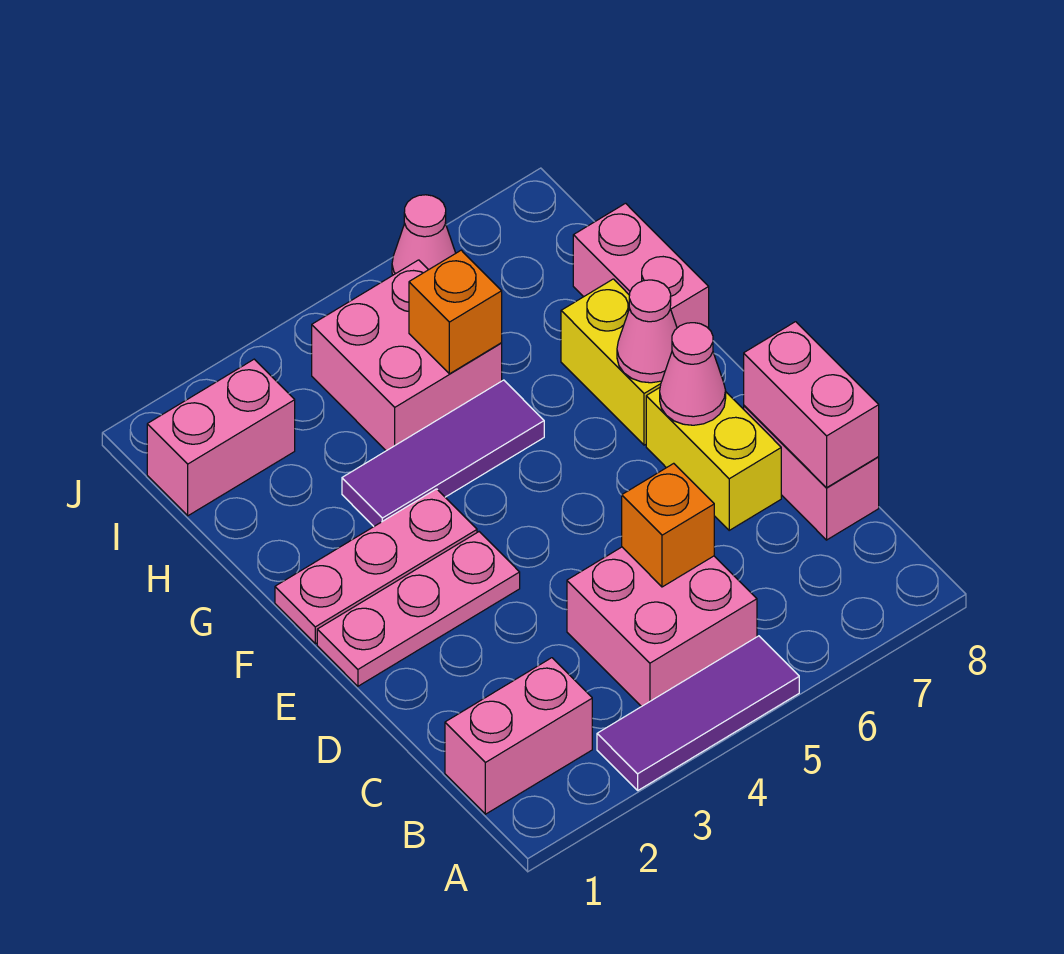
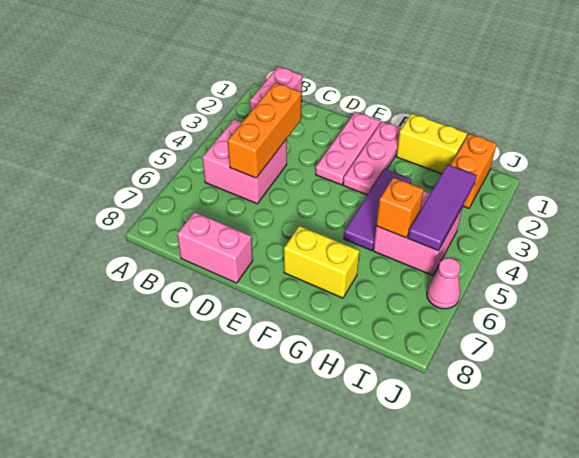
purple 1x3 tile [597,636,799,790] -> purple 1x3 tile moved to [408,165,477,251]
orange 1x1 brick [622,463,714,587] -> orange 1x3 brick [228,83,301,178]
pink 1x2 brick [744,322,879,488] -> none
yellow 1x2 brick [646,388,781,530] -> yellow 1x2 brick moved to [396,114,467,174]
pink 1x1 cone [660,323,726,425] -> none
pink 1x1 cone [617,280,677,383] -> none
pink 1x2 brick [573,203,709,329] -> none
pink 1x2 brick [147,359,295,516] -> orange 1x2 brick [450,134,497,208]

